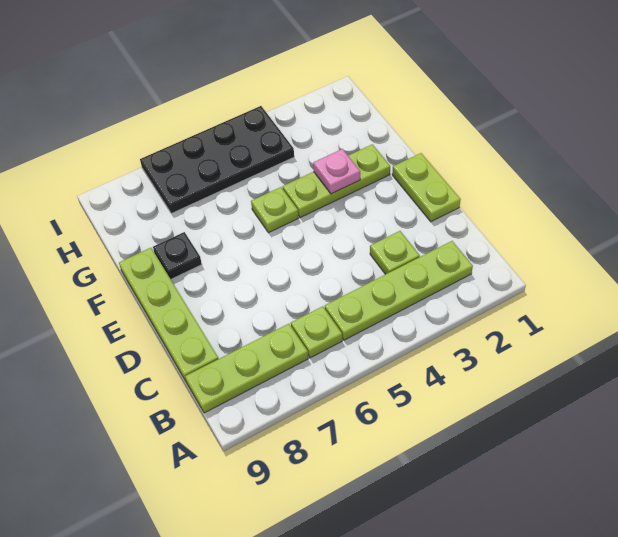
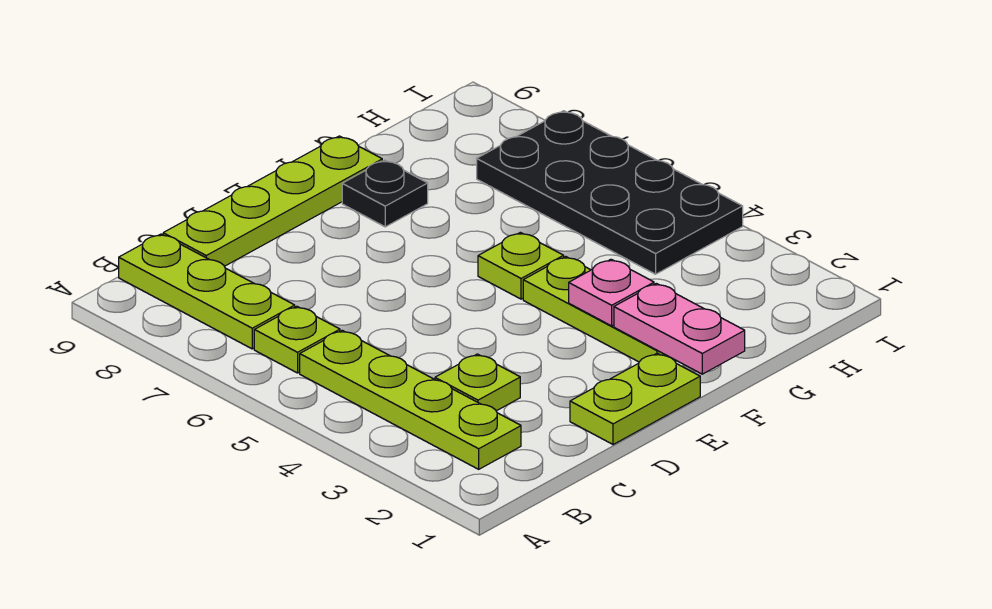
none -> pink 1x2 plate [614,283,745,374]

